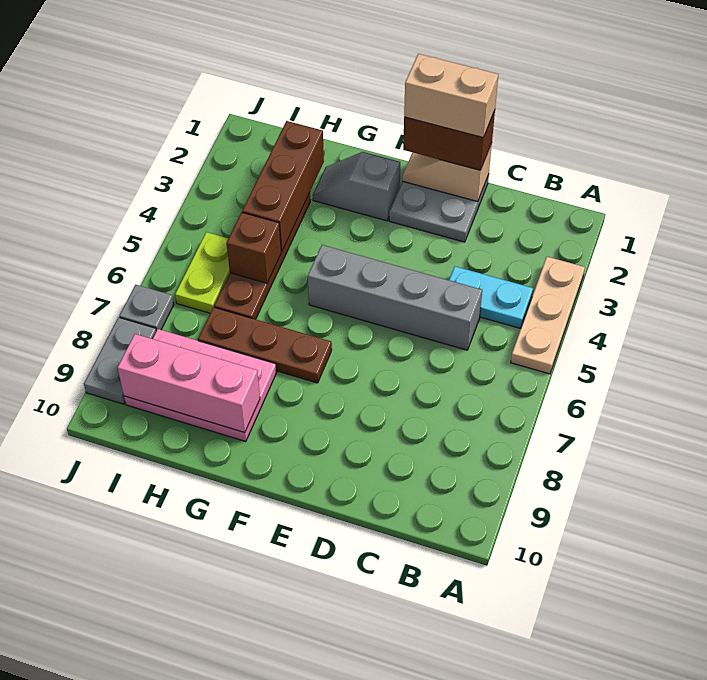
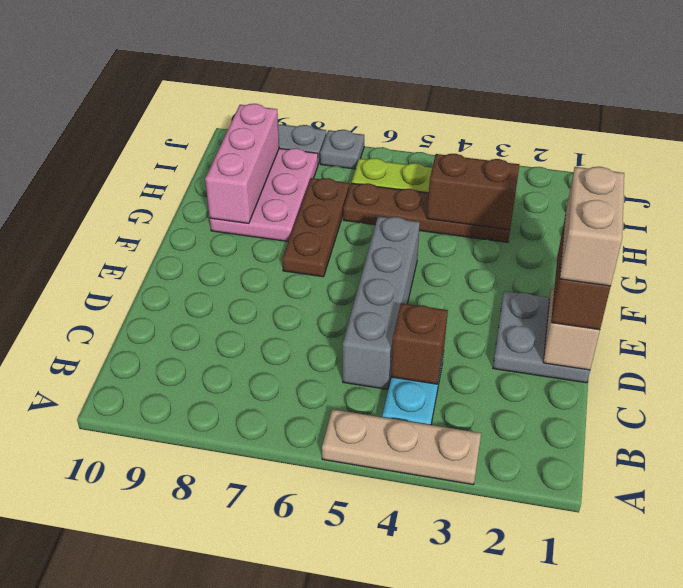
grey 1x2 slope [313,152,400,221] -> none
brown 1x3 brick [242,121,324,251] -> brown 1x2 brick [427,154,519,230]
brown 1x1 brick [227,213,281,283] -> brown 1x1 brick moved to [391,303,448,384]

